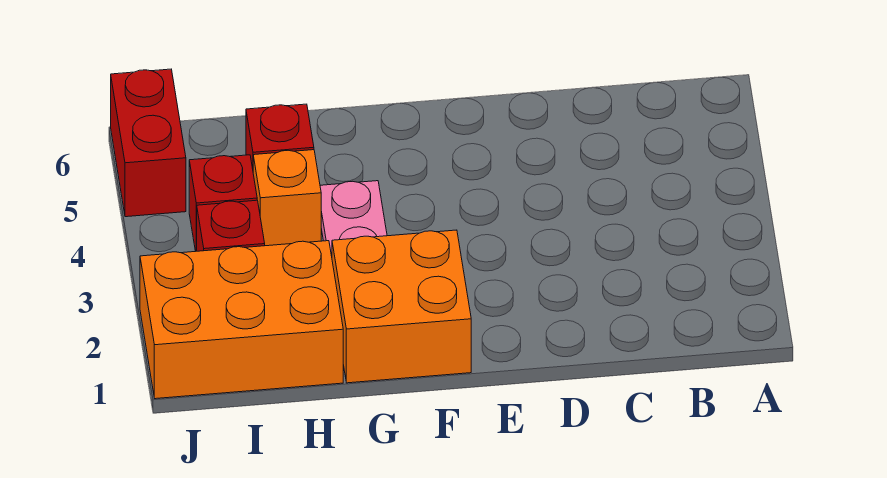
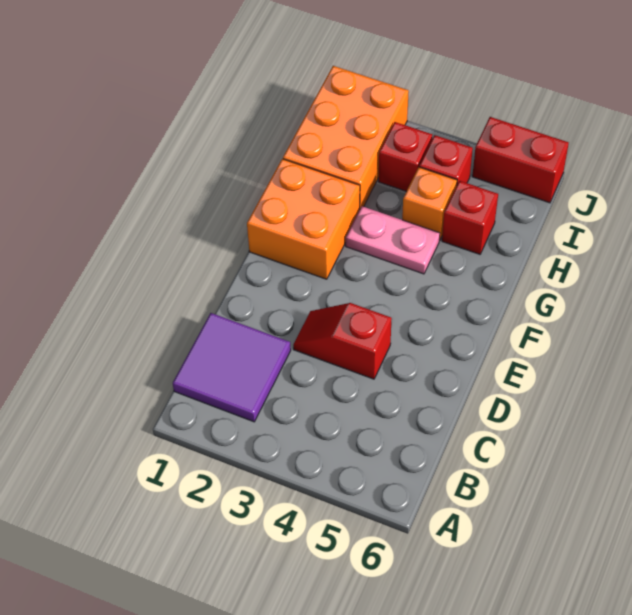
none -> purple 2x2 tile [173,313,291,422]
none -> red 1x2 slope [293,303,392,379]

